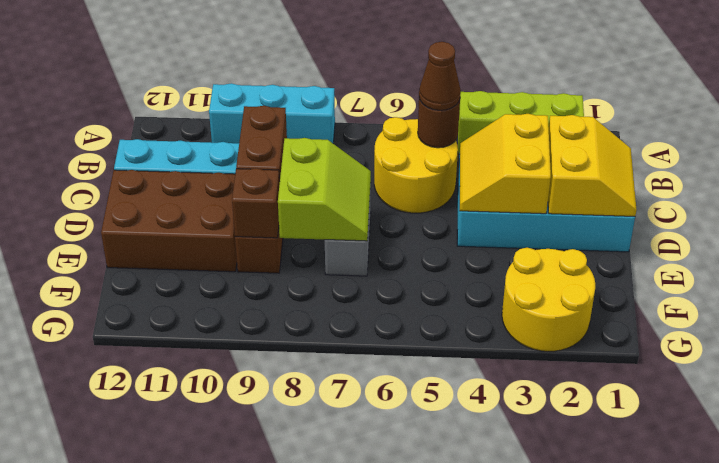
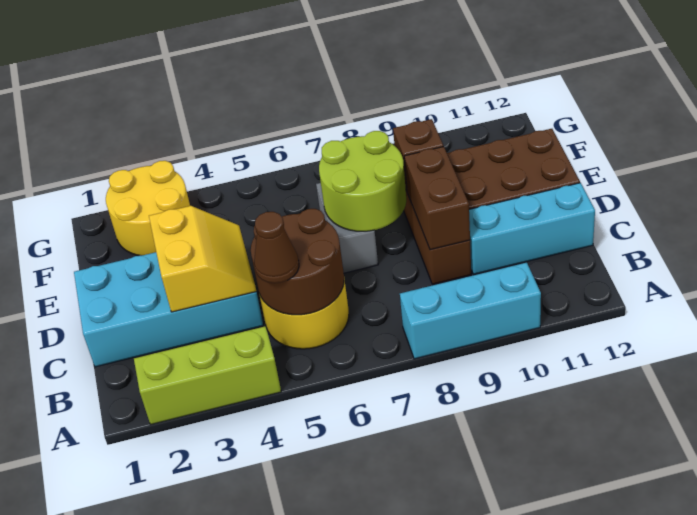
brown 1x1 round brick [418,98,460,148] -> brown 2x2 round brick [251,209,344,315]
yellow 2x2 slope [548,115,637,216] -> none
lime 2x2 slope [278,138,371,241] -> lime 2x2 round brick [319,131,406,231]

